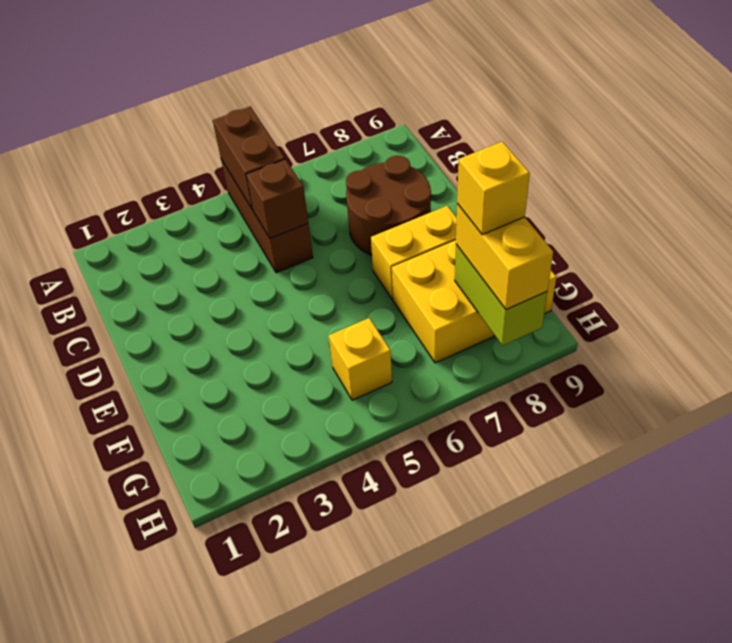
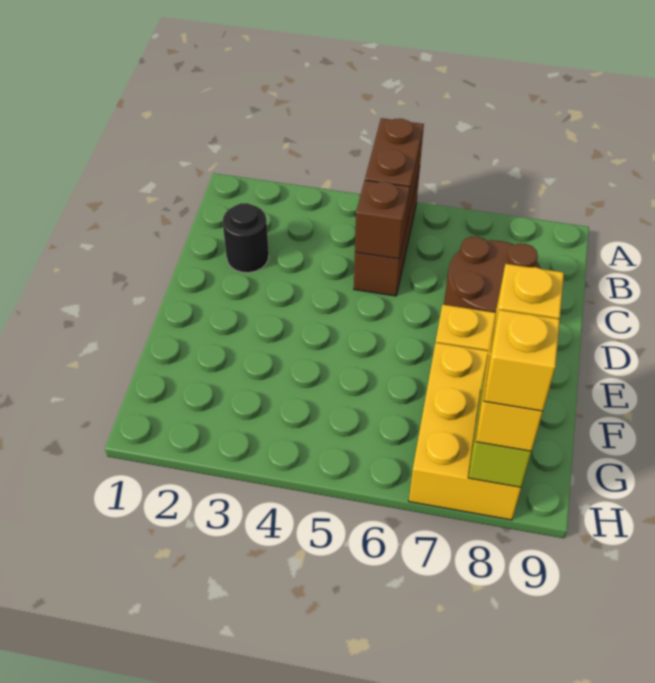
none -> black 1x1 round brick [223,203,269,273]
yellow 2x3 brick [392,240,556,363] -> yellow 2x3 brick turned to [409,343,521,520]
yellow 1x1 brick [329,318,392,400] -> yellow 1x1 brick moved to [484,310,560,411]

